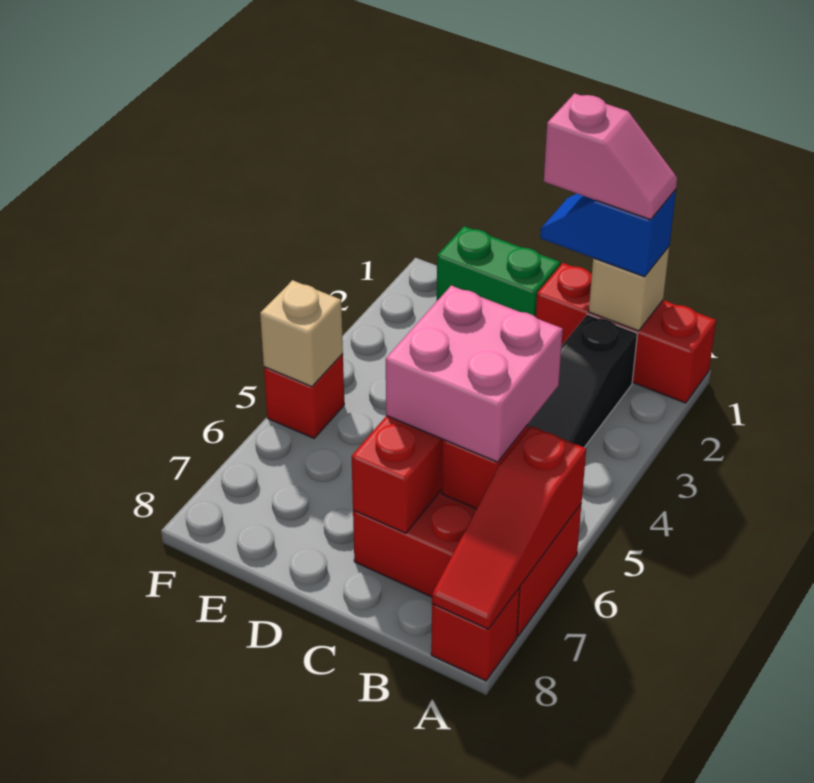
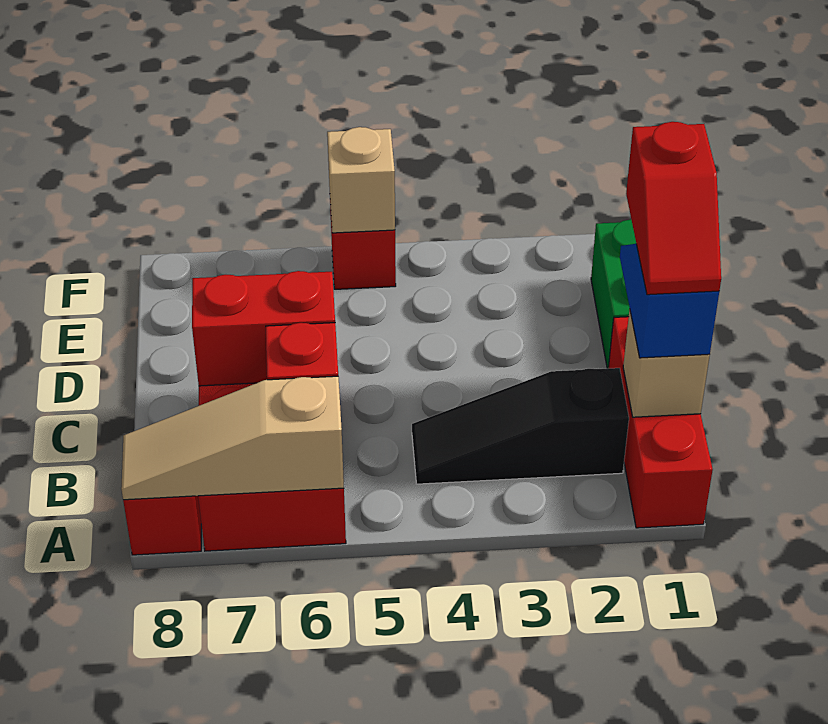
red 1x3 slope [432,426,586,629] -> tan 1x3 slope [121,376,344,500]
pink 1x2 slope [544,93,677,220] -> red 1x2 slope [626,122,721,295]
pink 2x2 brick [386,286,563,462] -> none

